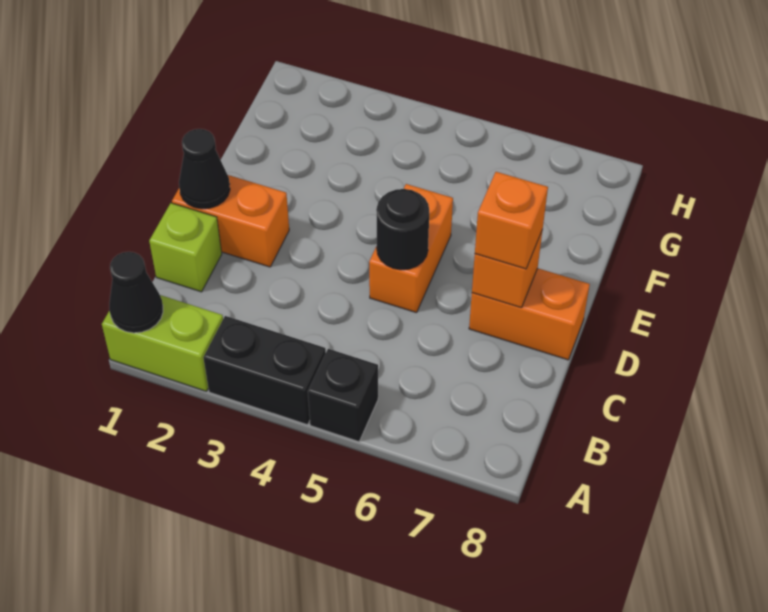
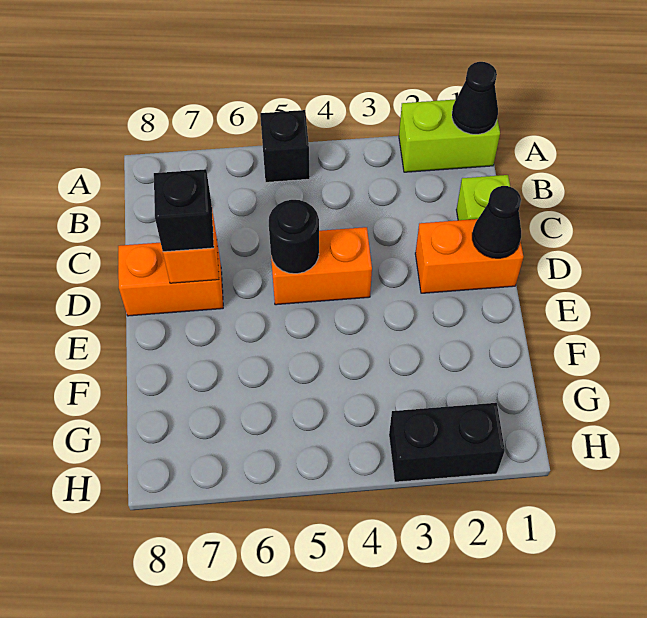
black 1x2 brick [203,316,326,425] -> black 1x2 brick moved to [389,403,505,482]
orange 1x2 brick [369,184,453,313] -> orange 1x2 brick turned to [271,227,372,305]
orange 1x1 brick [475,172,548,269] -> black 1x1 brick [154,169,214,252]

